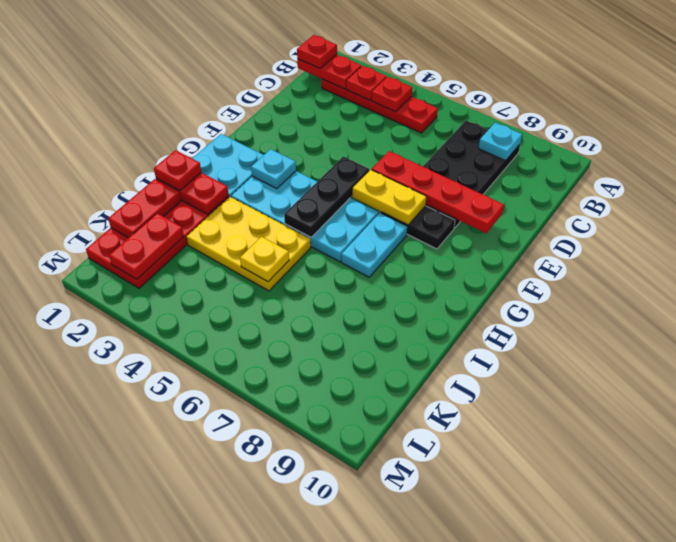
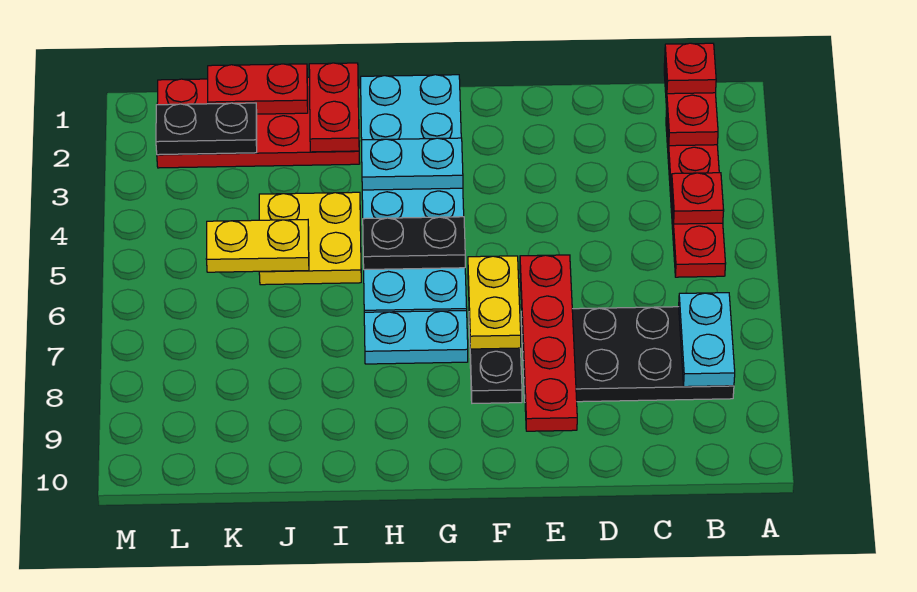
red 1x1 plate [346,66,387,100] -> none
cyan 1x1 plate [479,123,522,161] -> cyan 1x2 plate [679,293,735,387]
black 1x3 plate [284,157,369,237] -> black 1x2 plate [363,217,465,270]
cyan 1x1 plate [251,149,296,189] -> cyan 1x2 plate [361,138,463,190]
red 1x1 plate [154,150,201,191] -> none
yellow 2x3 plate [187,197,311,291] -> yellow 2x2 plate [259,192,361,285]
yellow 1x1 plate [240,237,289,282] -> yellow 1x2 plate [206,220,309,272]
red 1x2 plate [109,213,184,279] -> black 1x2 plate [156,103,257,155]

